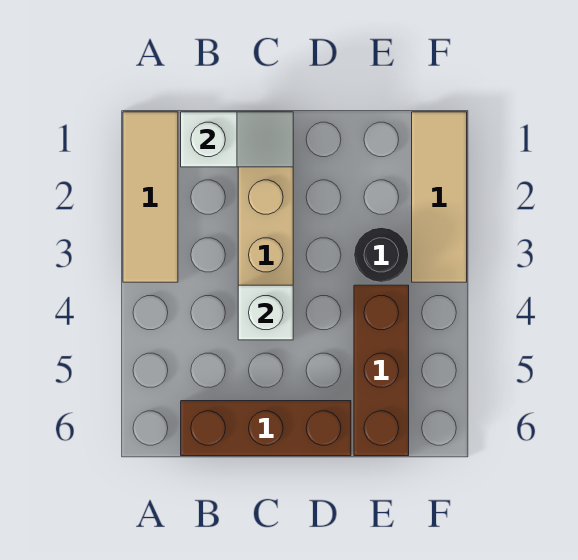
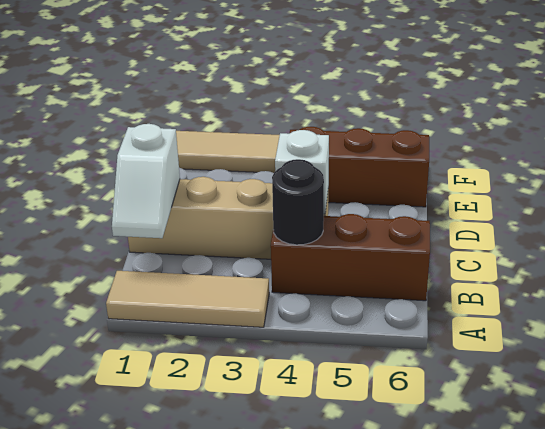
white 1x2 slope [181,112,293,167] -> white 1x2 slope turned to [112,124,180,238]
brown 1x3 brick [181,401,351,456] -> brown 1x3 brick turned to [271,214,430,301]
black 1x1 round brick [354,227,409,282] -> black 1x1 round brick moved to [272,159,324,245]

